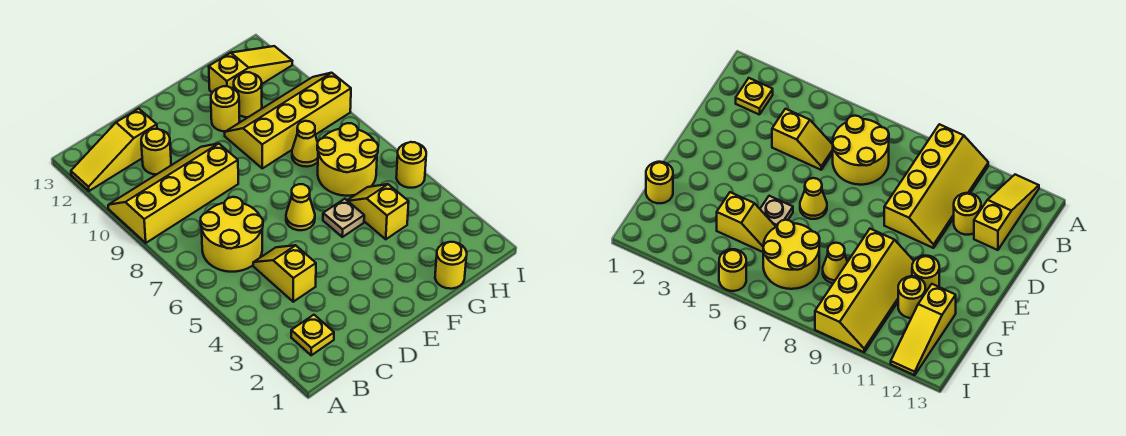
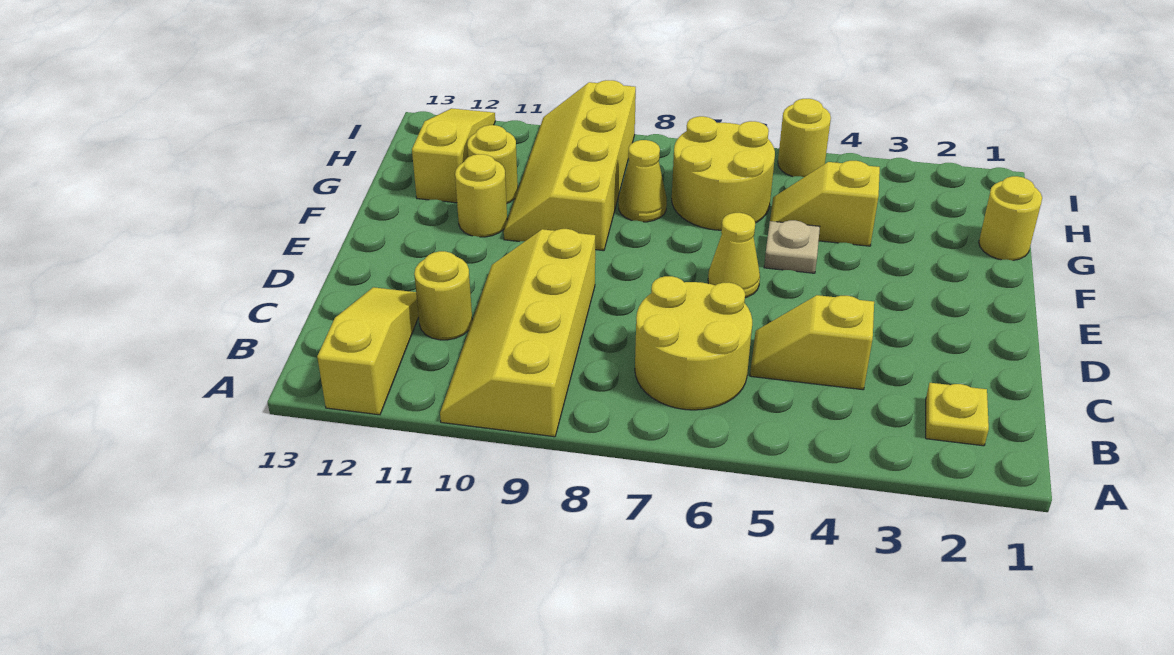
yellow 1x3 slope [71,109,157,191] -> yellow 1x3 slope turned to [317,287,419,415]

